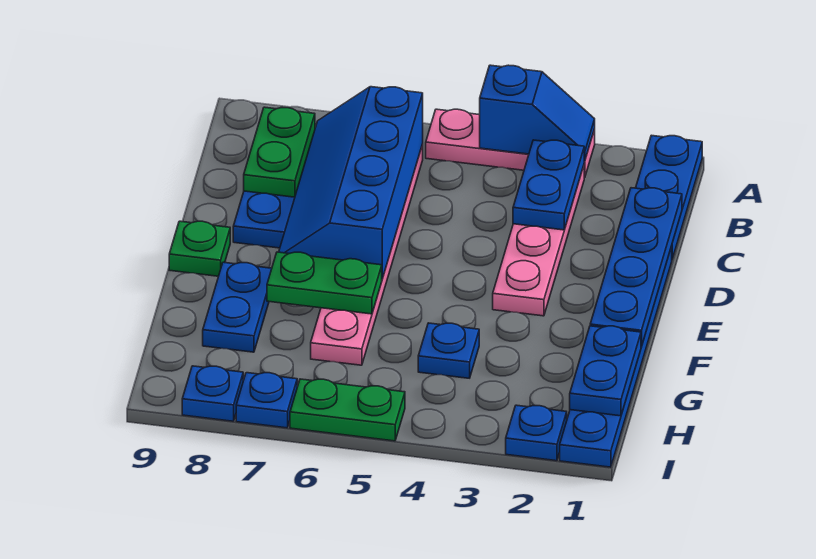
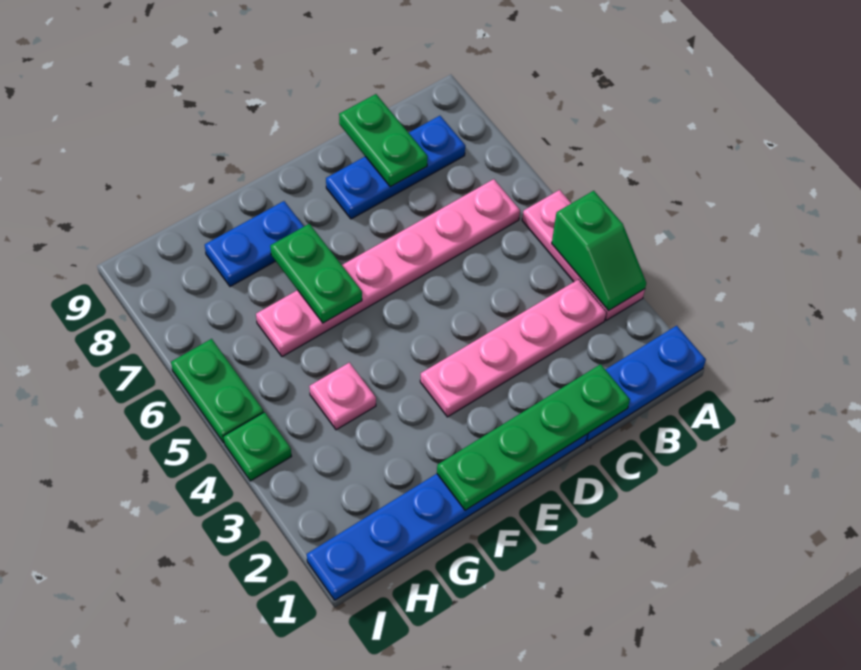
blue 1x2 slope [480,65,595,161] -> green 1x2 slope [552,191,646,311]
blue 1x2 plate [513,140,584,230] -> none
blue 2x4 slope [279,87,423,279] -> none
green 1x2 plate [244,107,315,197] -> green 1x2 plate turned to [339,94,428,187]
blue 1x4 plate [590,188,682,347] -> green 1x4 plate [437,364,630,510]
green 1x1 plate [169,221,230,276] -> green 1x1 plate moved to [224,412,291,481]
blue 1x2 plate [570,326,641,416] -> none
blue 1x1 plate [418,323,479,378] -> pink 1x1 plate [309,363,376,430]
blue 1x1 plate [506,405,567,461] -> none
blue 1x1 plate [236,373,297,428] -> none
blue 1x1 plate [182,366,243,421] -> none

